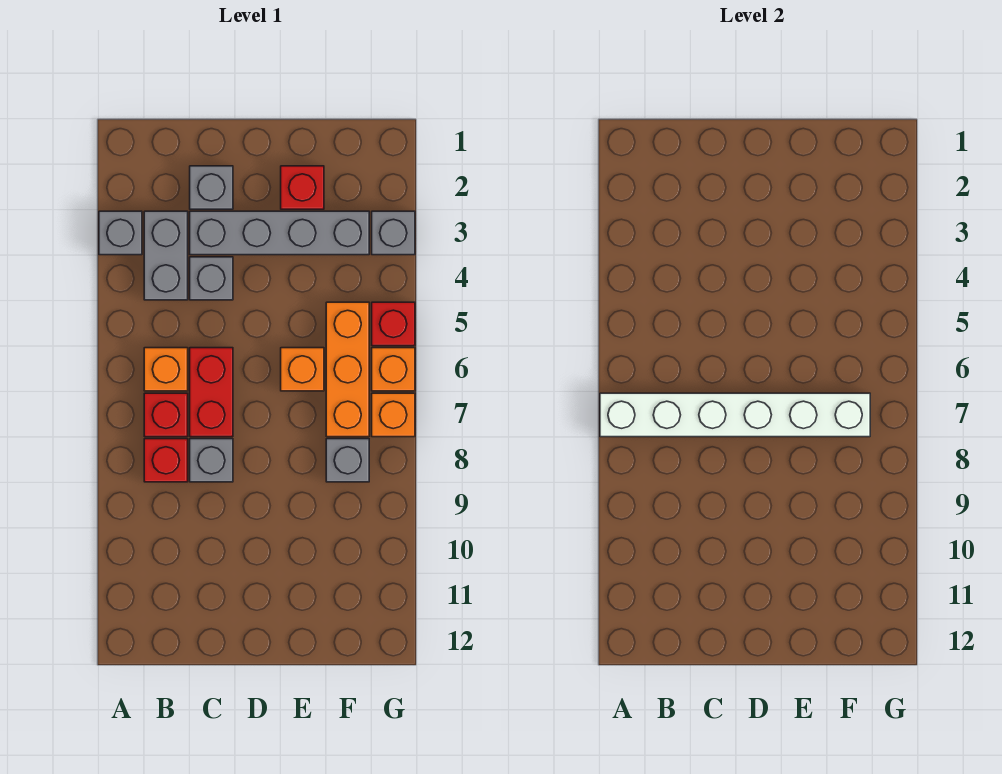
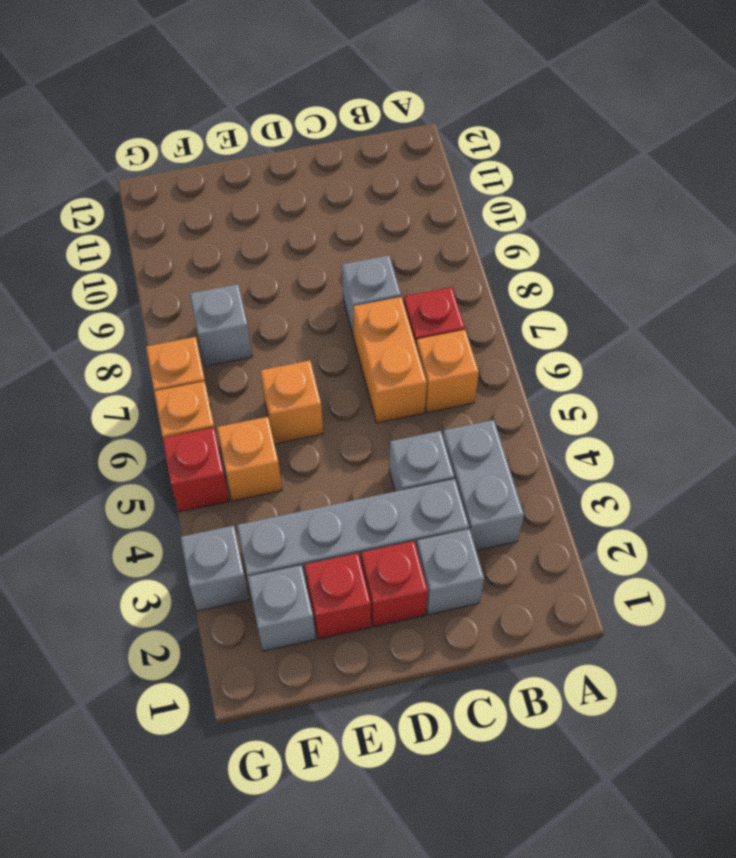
grey 1x1 brick [99,211,142,255] -> grey 1x1 brick moved to [248,565,316,651]
white 1x6 brick [600,393,870,437] -> none
red 1x1 brick [144,439,188,482] -> red 1x1 brick moved to [361,541,428,627]
red 1x2 brick [190,348,233,437] -> orange 1x2 brick [353,297,427,423]
orange 1x3 brick [326,302,369,437] -> orange 1x1 brick [217,417,282,501]

